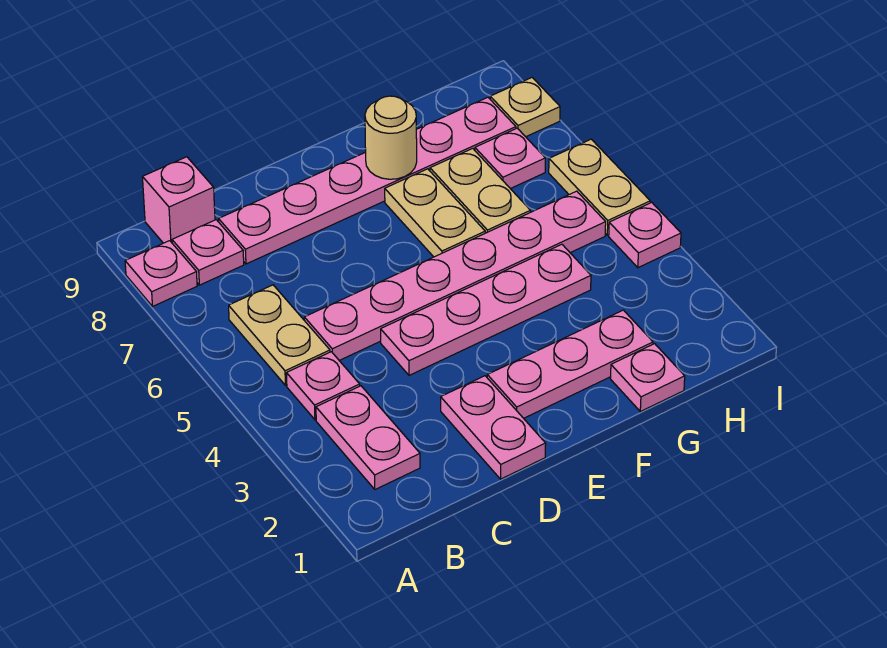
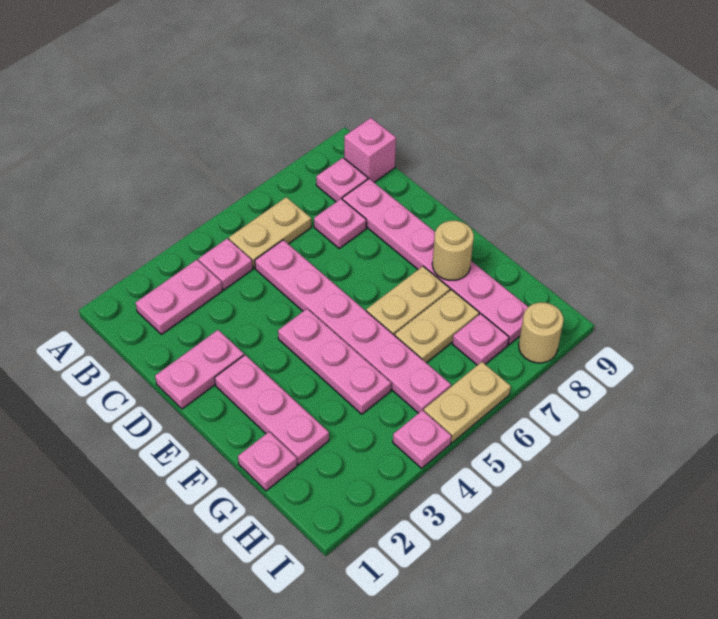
pink 1x1 plate [125,241,197,306] -> pink 1x1 plate moved to [314,199,366,248]
pink 1x4 plate [381,244,591,375] -> pink 1x3 plate [278,309,391,414]
tan 1x1 plate [490,78,560,137] -> tan 1x1 round brick [519,302,563,363]

